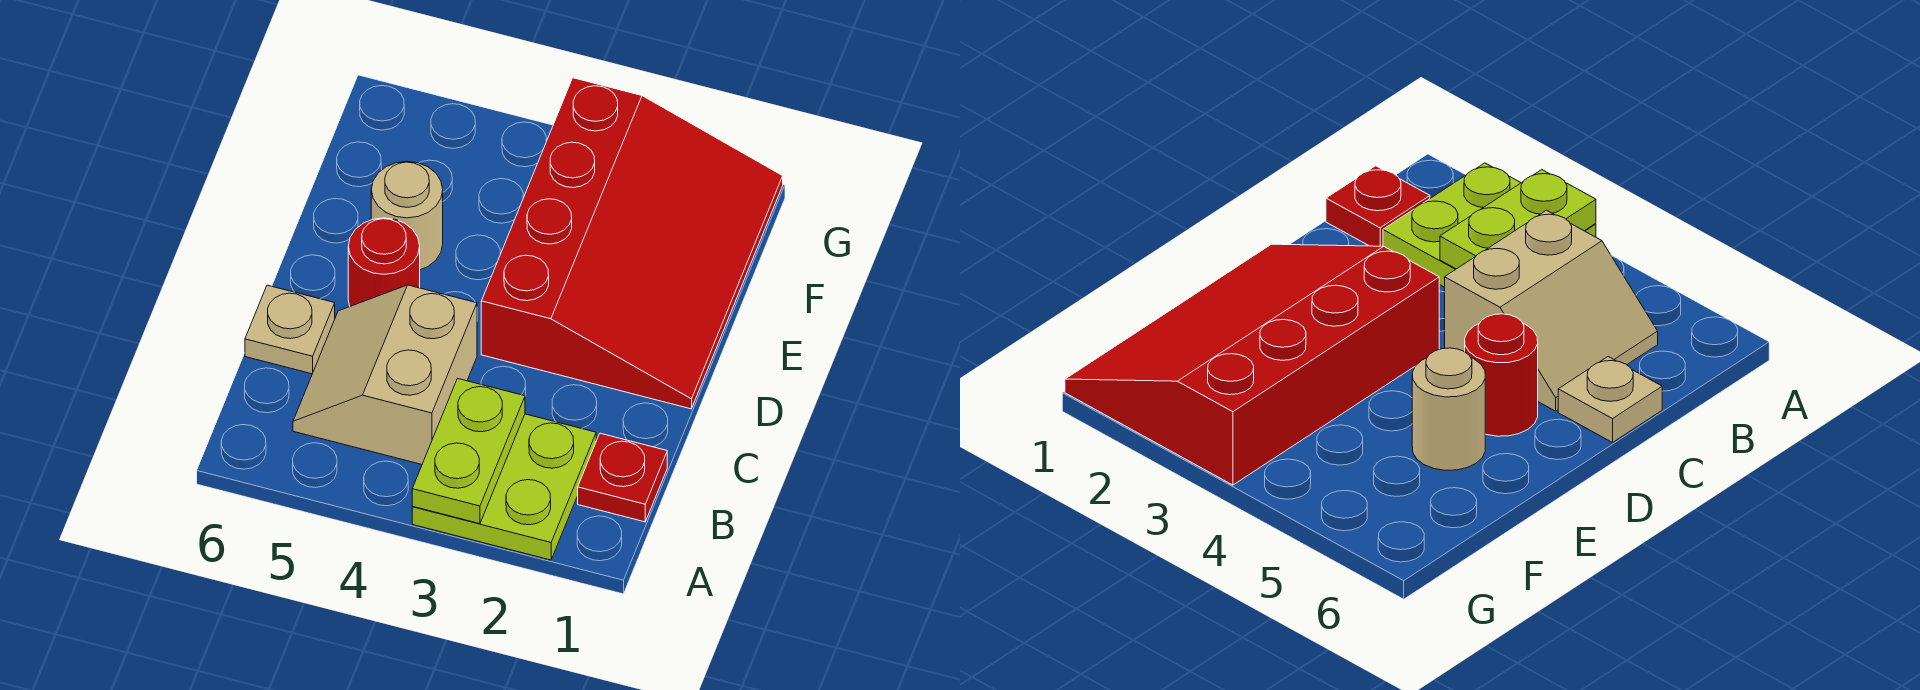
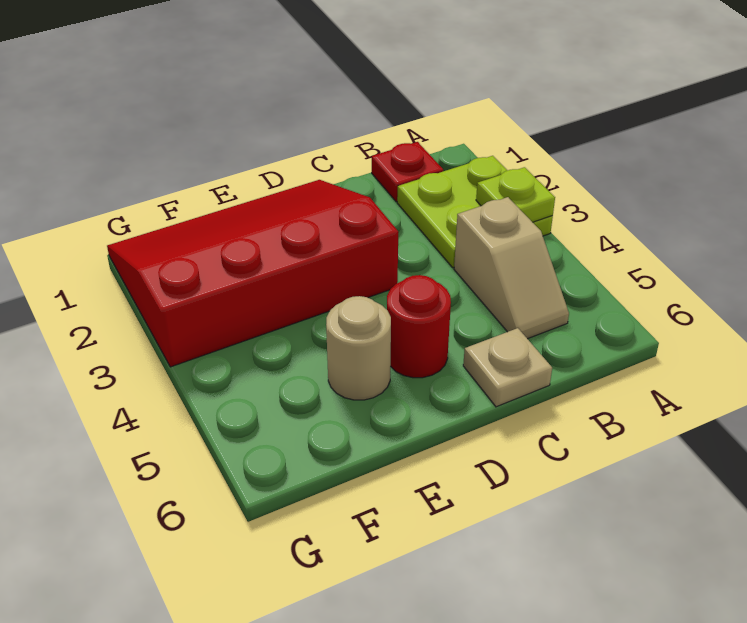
lime 1x2 plate [412,379,525,524] -> lime 1x1 plate [476,167,555,222]
tan 2x2 slope [293,285,477,464] -> tan 1x2 slope [454,197,569,339]

